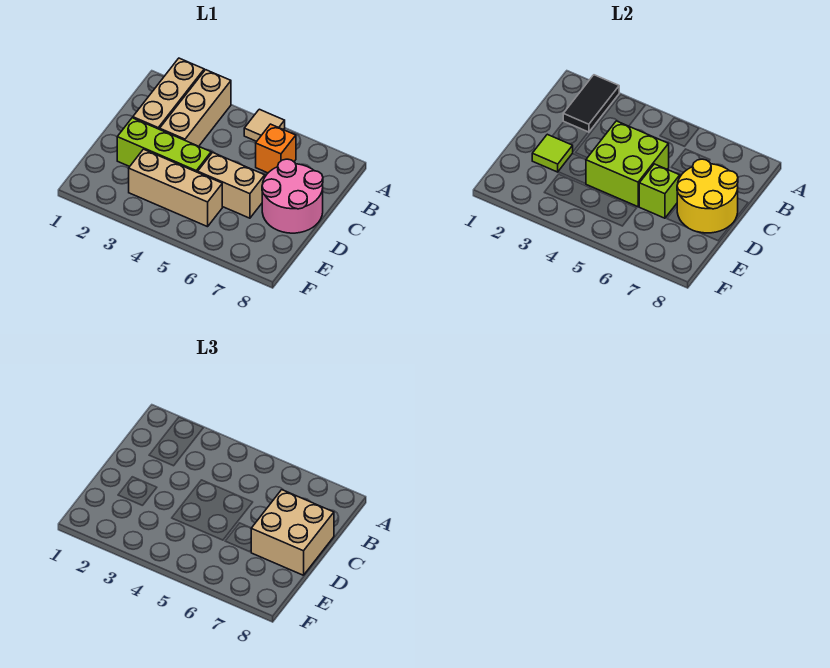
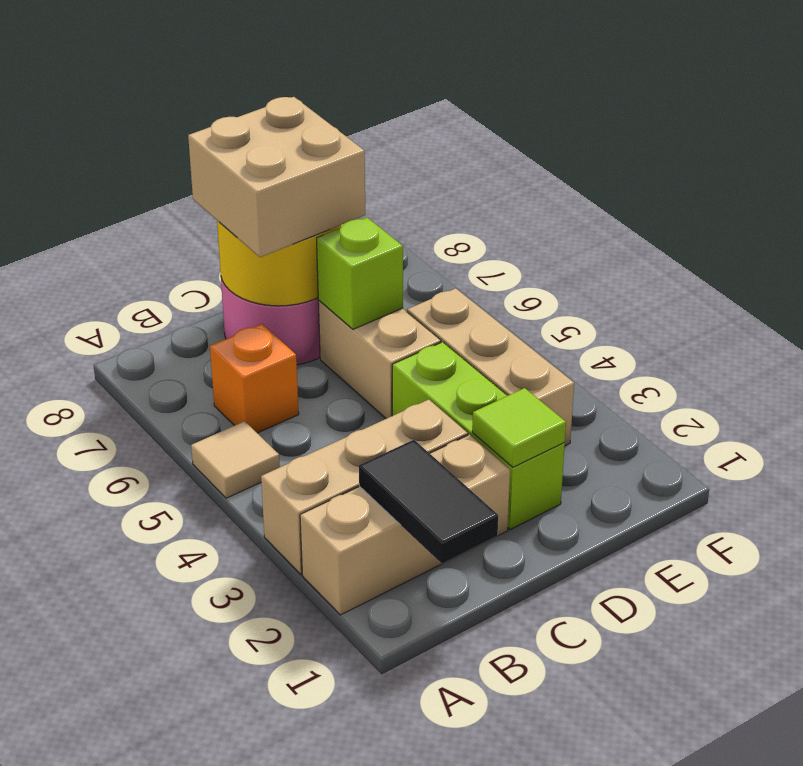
black 1x2 tile [563,75,619,132] -> black 1x2 tile turned to [359,440,498,564]
lime 2x2 brick [586,121,669,207] -> none

